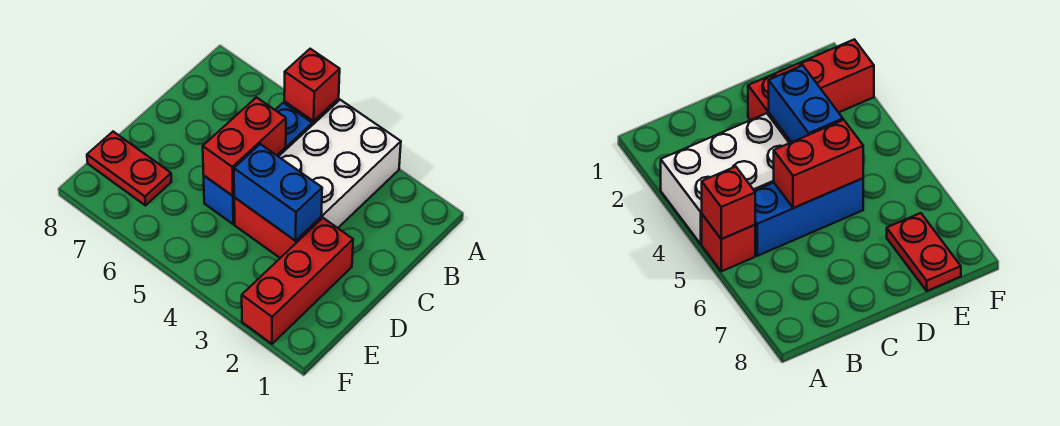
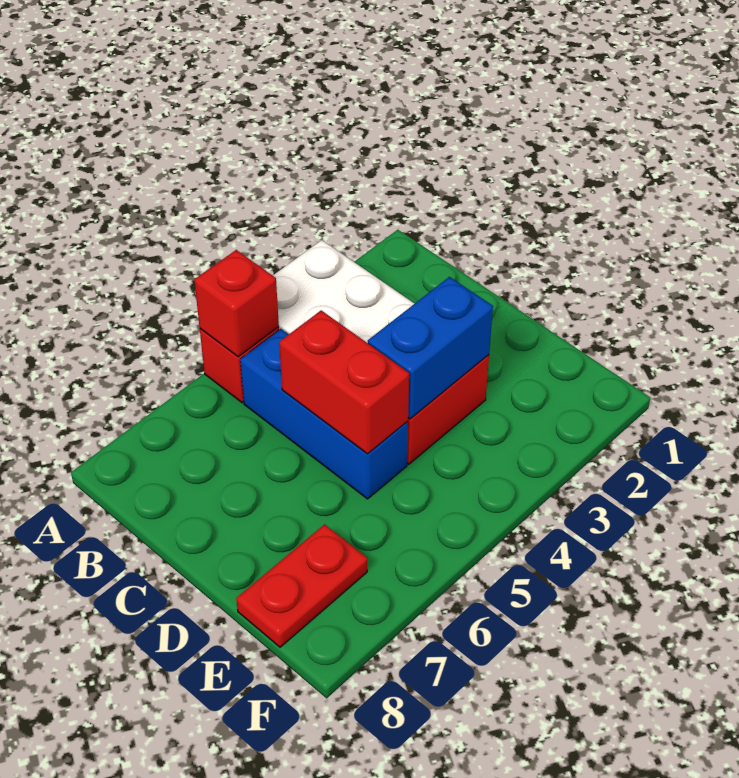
red 1x3 brick [242,218,353,344] -> none

